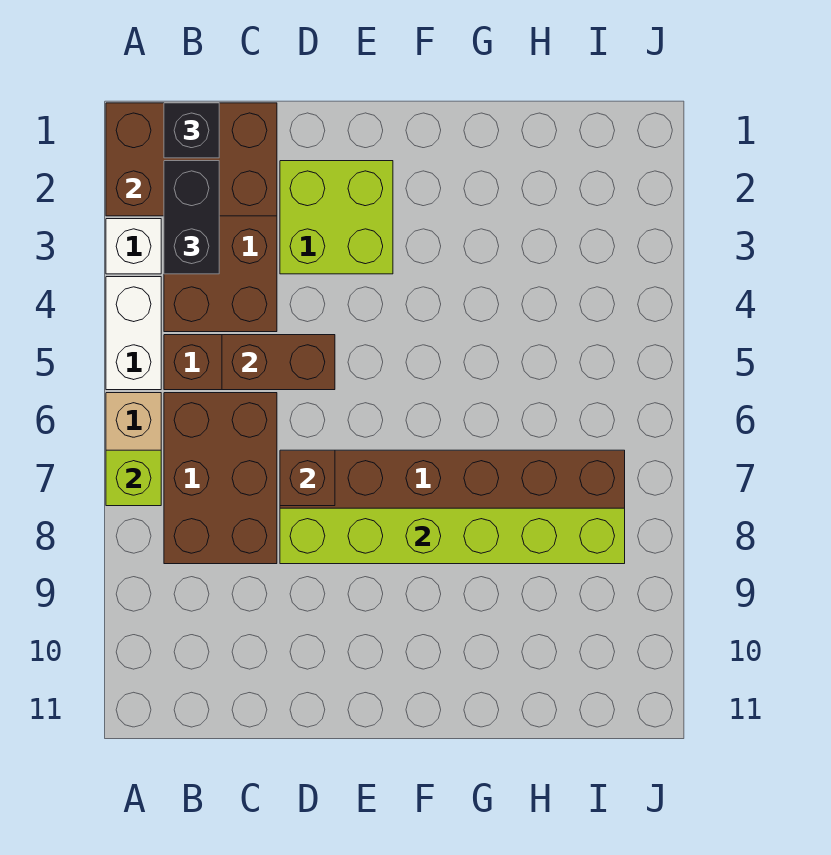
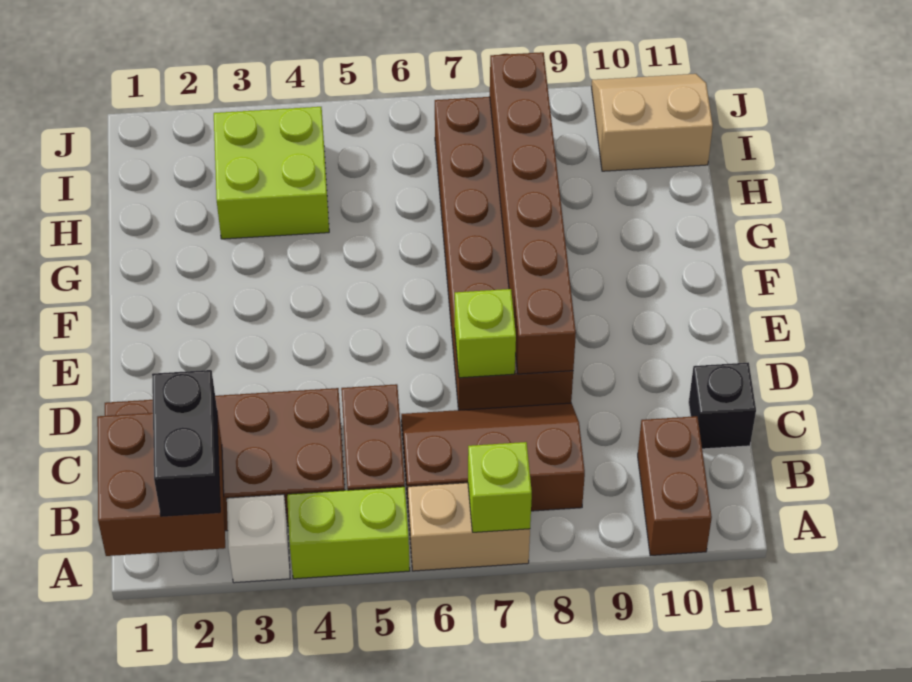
brown 2x3 brick [106,103,277,216] -> brown 2x2 brick [97,413,225,556]
white 1x2 brick [106,277,161,390] -> lime 1x2 brick [287,487,410,579]
black 1x1 brick [164,103,219,158] -> black 1x1 brick moved to [689,362,756,449]
black 1x2 brick [164,161,219,274] -> black 1x2 brick turned to [152,370,220,516]
brown 2x3 brick [164,393,277,564] -> brown 2x3 slope [401,403,585,517]
brown 1x2 brick [222,335,335,390] -> brown 1x2 brick moved to [638,416,712,556]
lime 2x2 brick [280,161,393,274] -> lime 2x2 brick moved to [214,107,329,239]
brown 1x1 brick [280,450,335,506] -> lime 1x1 brick [455,289,516,378]
lime 1x6 brick [280,508,625,564] -> brown 1x6 brick [490,52,576,374]
none -> tan 2x2 slope [592,74,713,171]

